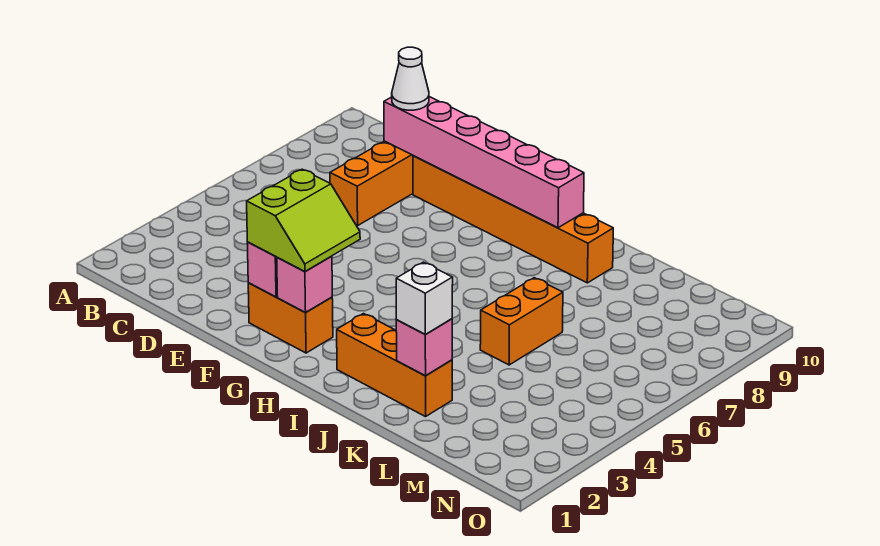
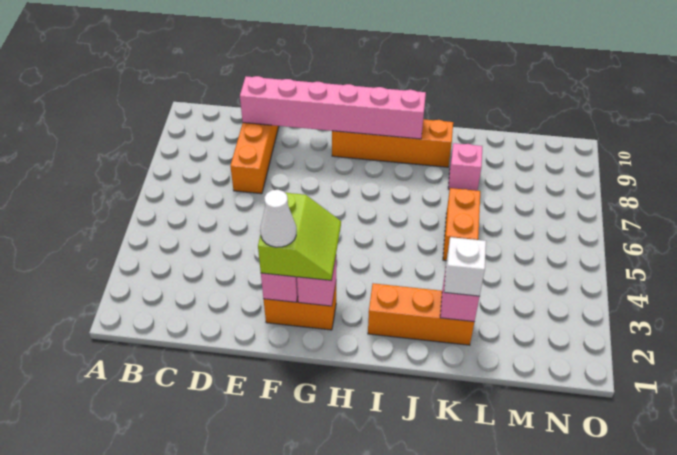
white 1x1 cone [392,47,429,110] -> white 1x1 cone moved to [260,190,296,247]
orange 1x6 brick [413,156,613,283] -> orange 1x4 brick [332,119,453,167]
none -> pink 1x1 brick [448,143,482,191]

